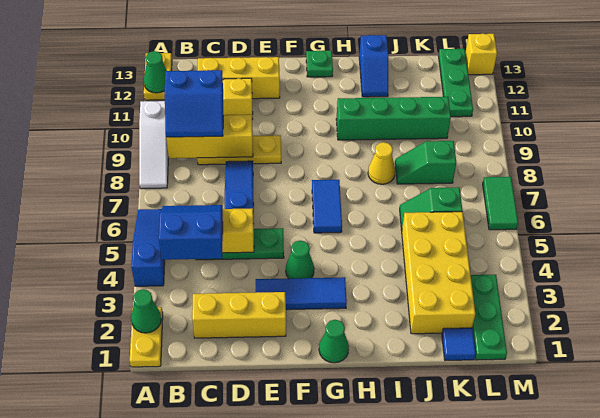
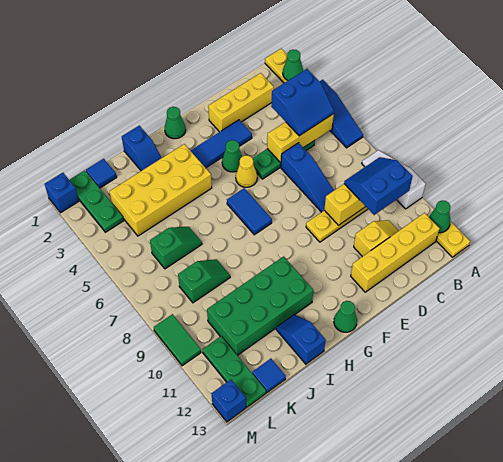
yellow 1x3 brick [198,57,280,99] -> yellow 1x4 brick [351,213,440,292]
green 1x1 plate [306,51,333,77] -> green 1x1 cone [334,301,357,332]
green 1x4 brick [336,97,451,140] -> green 2x4 brick [207,256,313,355]
none -> blue 1x2 slope [122,126,161,171]
yellow 1x1 cone [368,142,395,184] -> yellow 1x1 cone moved to [236,155,257,187]
yellow 2x4 brick [402,212,475,334] -> yellow 2x4 brick turned to [109,144,212,236]
none -> blue 1x1 tile [252,359,286,393]
none -> blue 1x1 brick [45,173,79,213]
green 1x2 tile [483,177,518,230] -> green 1x2 tile moved to [154,314,201,366]
yellow 1x1 brick [465,34,497,75] -> blue 1x1 brick [212,380,246,422]

